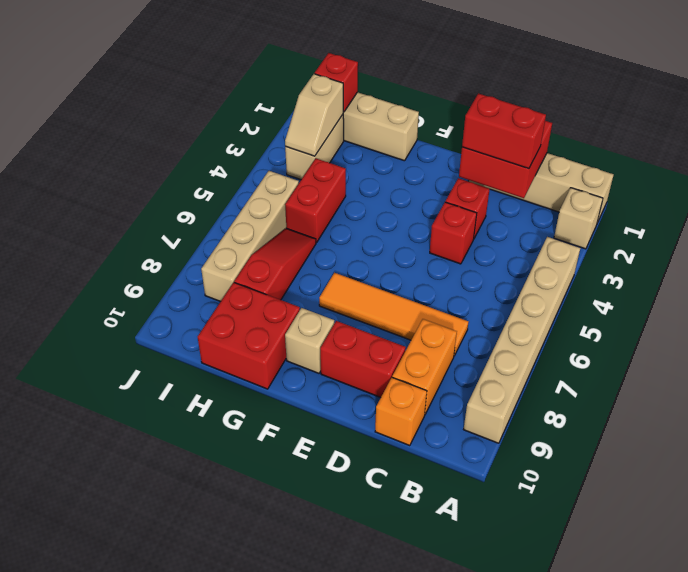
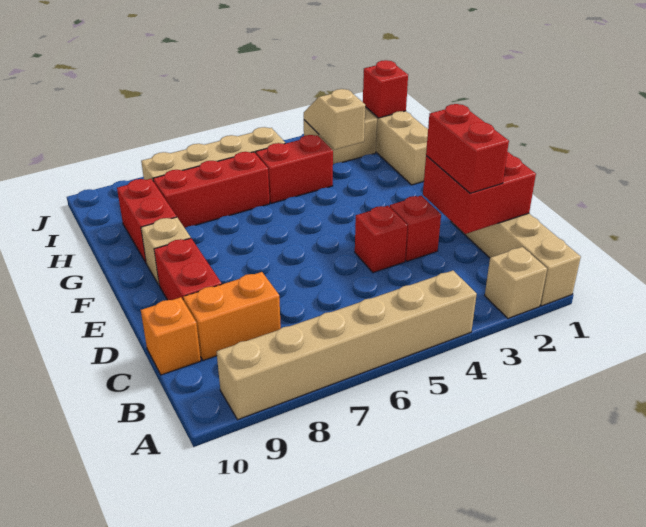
orange 1x4 tile [319,273,469,356] -> none
red 2x2 brick [198,282,300,389] -> red 1x2 brick [117,179,177,263]
red 1x3 slope [234,228,316,300] -> red 1x3 brick [153,152,270,228]
tan 1x2 slope [285,74,343,156] -> tan 1x2 slope turned to [304,89,365,150]

